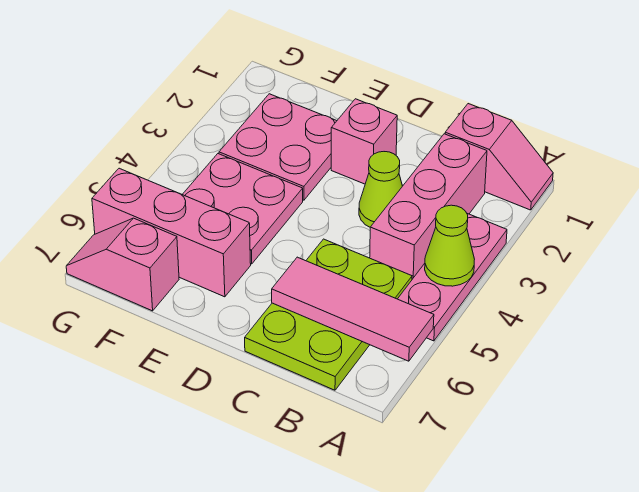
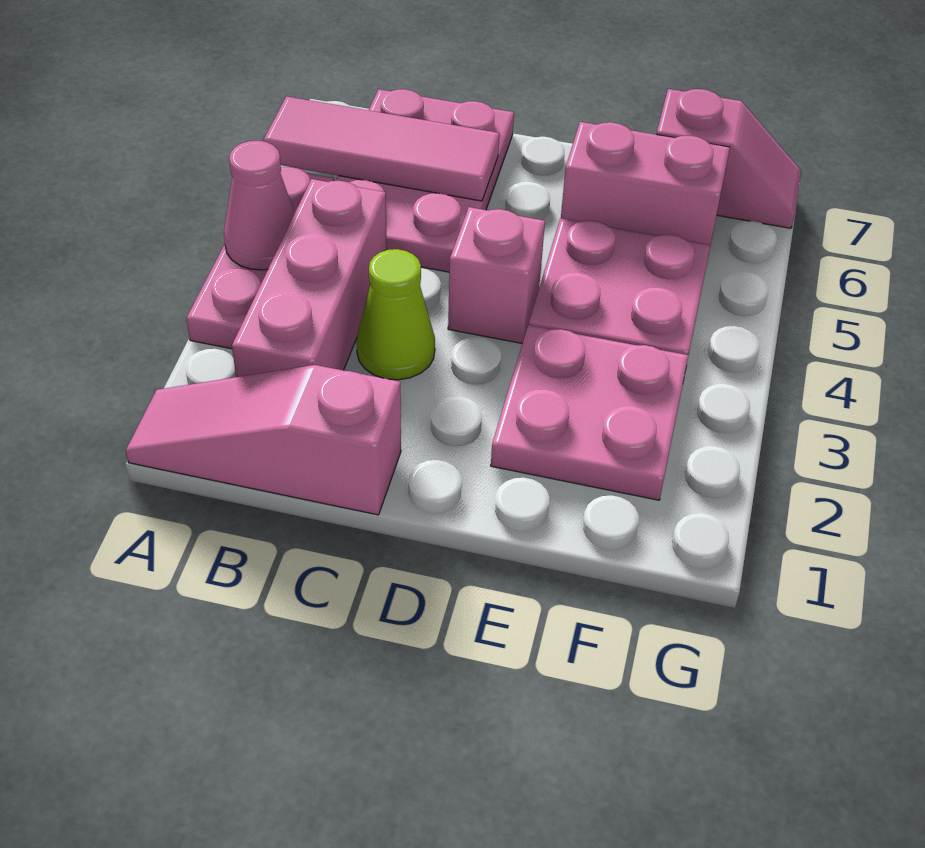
pink 1x2 slope [445,104,553,210] -> pink 1x3 slope [126,365,401,515]
lime 1x1 cone [425,205,475,286] -> pink 1x1 cone [224,141,295,270]
lime 2x3 plate [245,239,412,390] -> pink 2x3 plate [336,89,514,272]
pink 1x1 brick [331,99,397,184] -> pink 1x1 brick moved to [448,207,545,343]
pink 1x3 brick [92,168,251,297] -> pink 1x2 brick [561,122,730,245]

